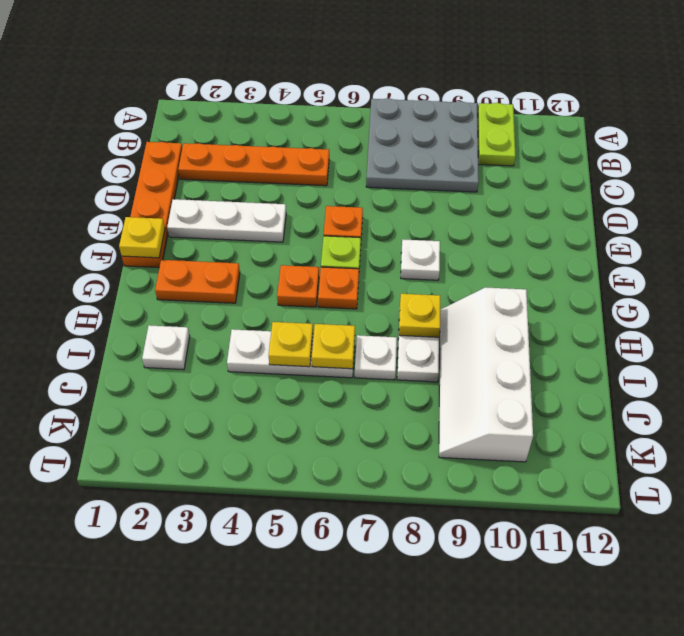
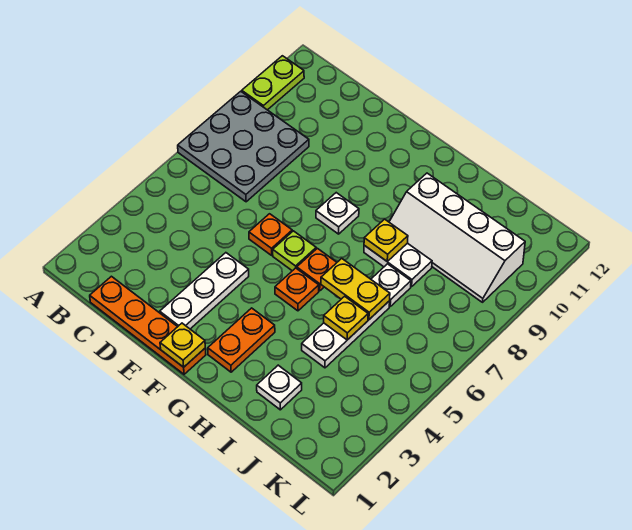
lime 1x2 plate [477,103,516,166] -> lime 1x2 plate turned to [242,56,304,110]
orange 1x4 plate [178,143,329,186] -> none
yellow 1x1 plate [312,324,355,369] -> yellow 1x2 plate [321,258,390,319]

